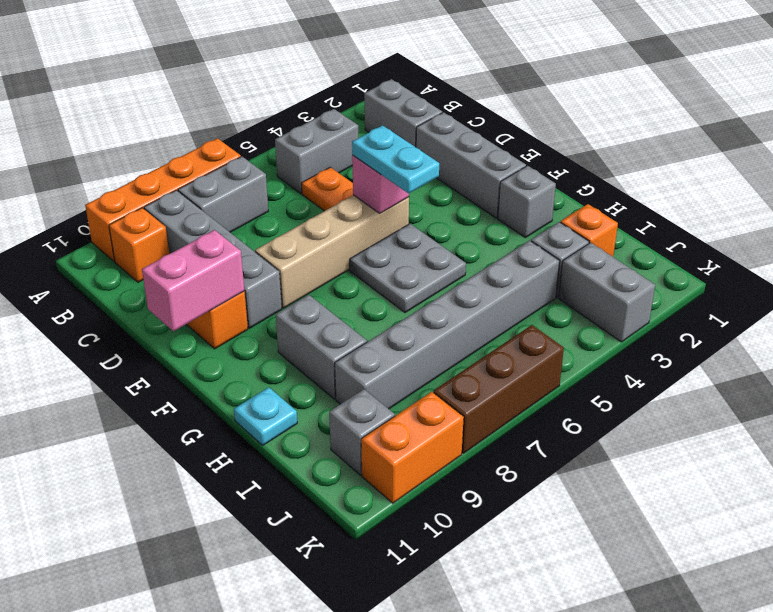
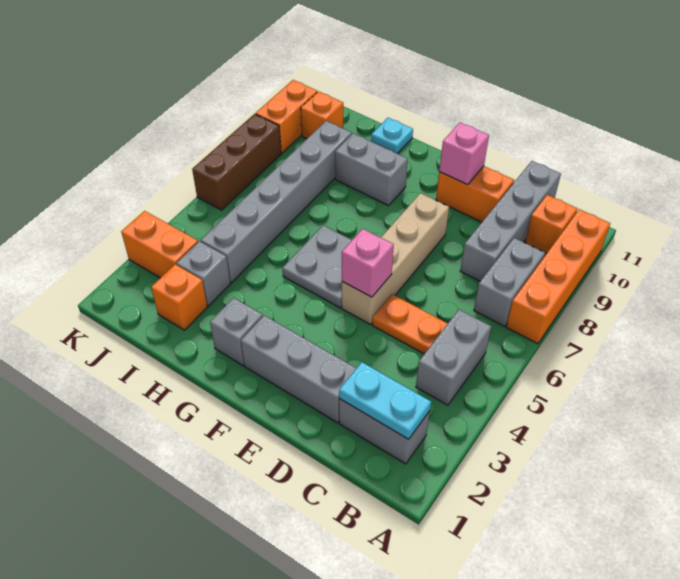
grey 1x4 brick [144,190,282,328] -> grey 1x4 brick turned to [460,161,561,281]
cyan 1x2 plate [352,125,439,193] -> cyan 1x2 plate moved to [339,362,431,439]
pink 1x2 brick [142,230,244,331] -> pink 1x1 brick [439,123,489,185]
grey 1x2 brick [559,243,655,342] -> orange 1x2 brick [121,211,198,278]
grey 1x1 brick [329,389,395,475] -> orange 1x1 brick [301,91,343,139]

